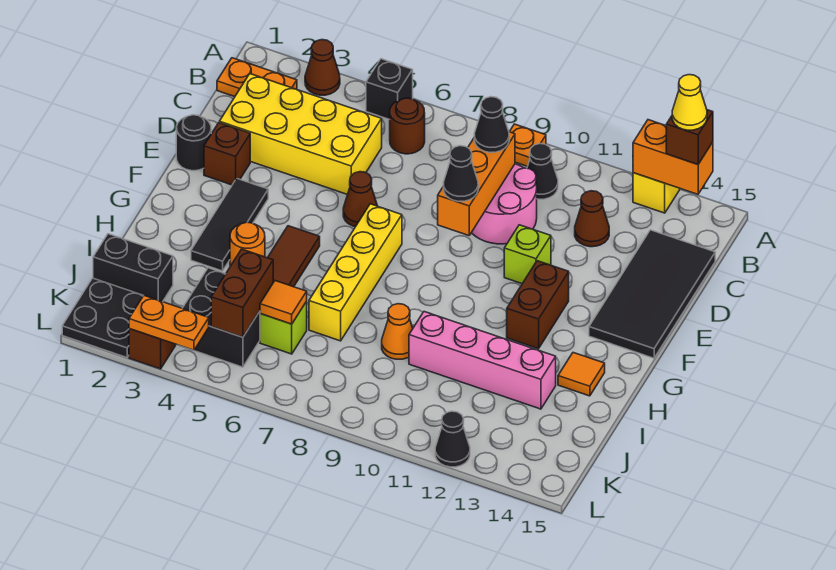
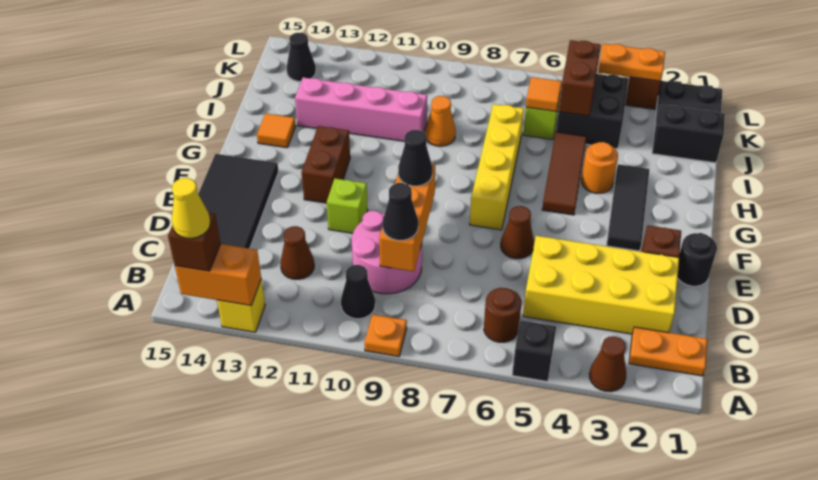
black 1x1 cone [435,411,470,467] -> black 1x1 cone moved to [286,33,316,81]

